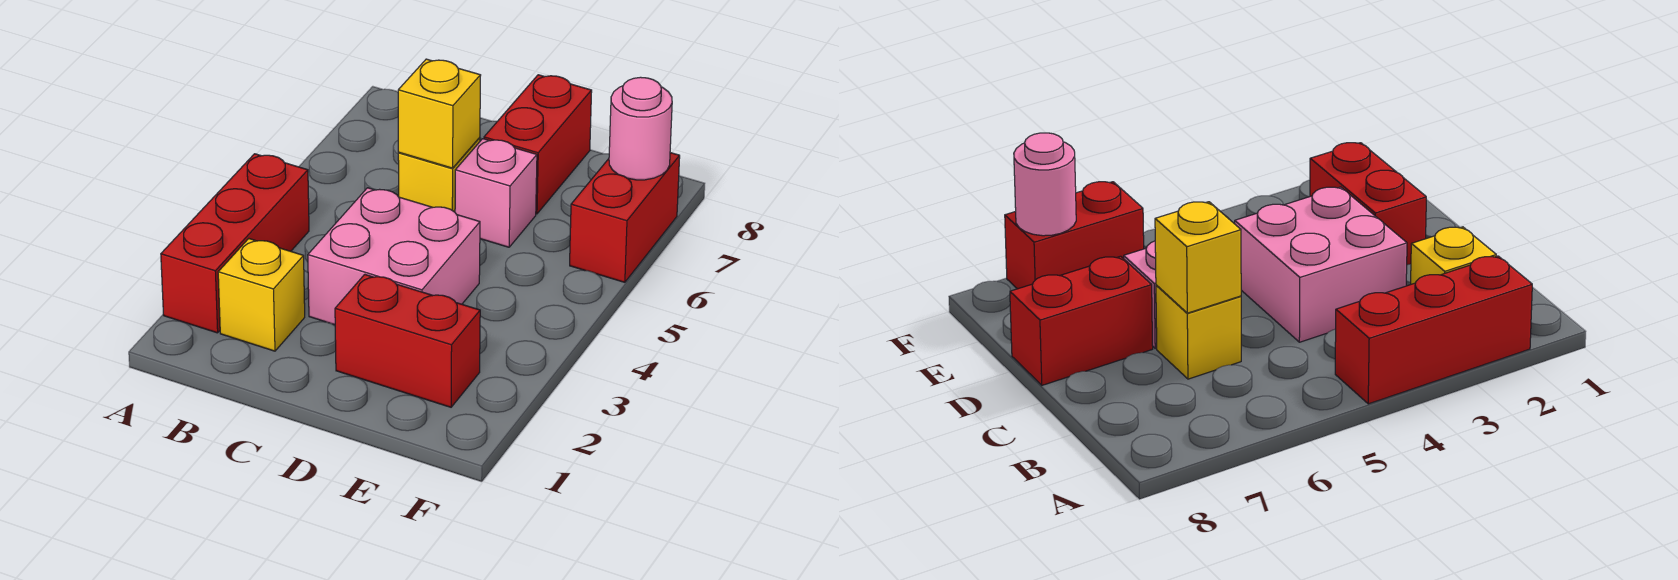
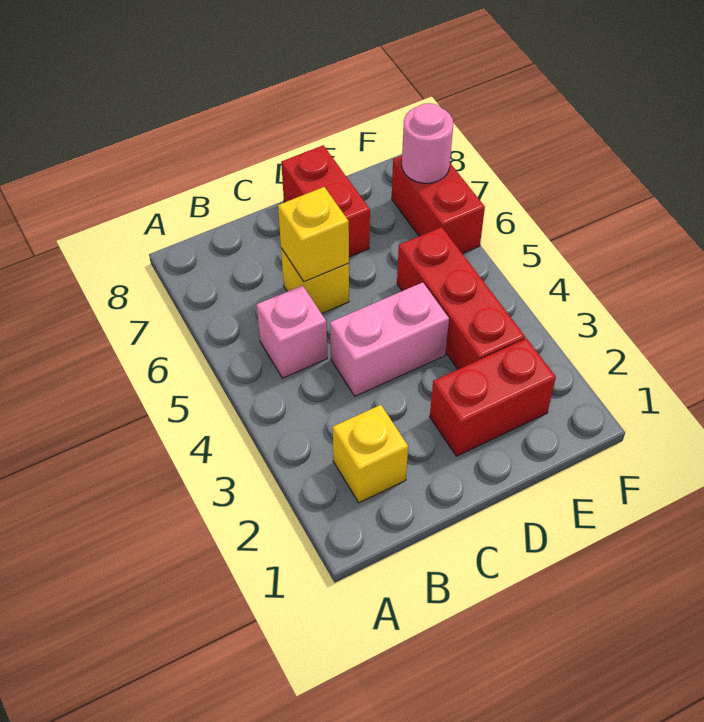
red 1x3 brick [161,154,309,333] -> red 1x3 brick moved to [397,227,525,369]
pink 2x2 brick [308,188,480,325] -> pink 1x2 brick [330,282,449,396]
pink 1x1 brick [455,139,537,247] -> pink 1x1 brick moved to [257,285,327,378]

